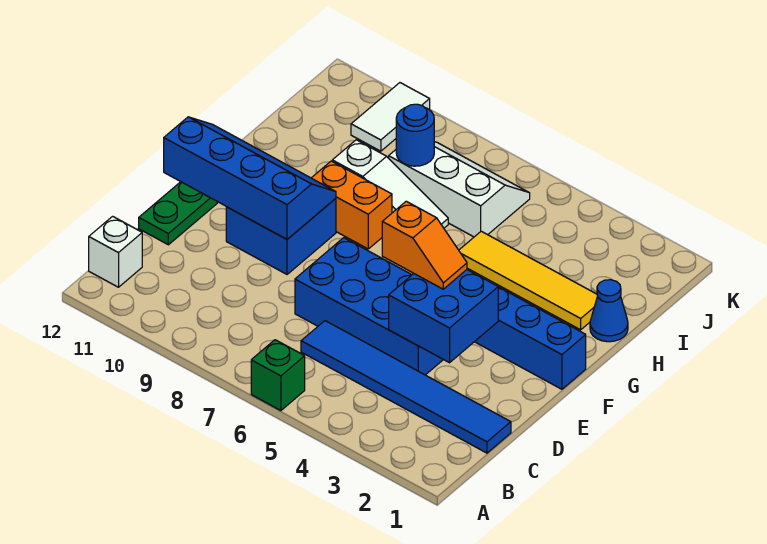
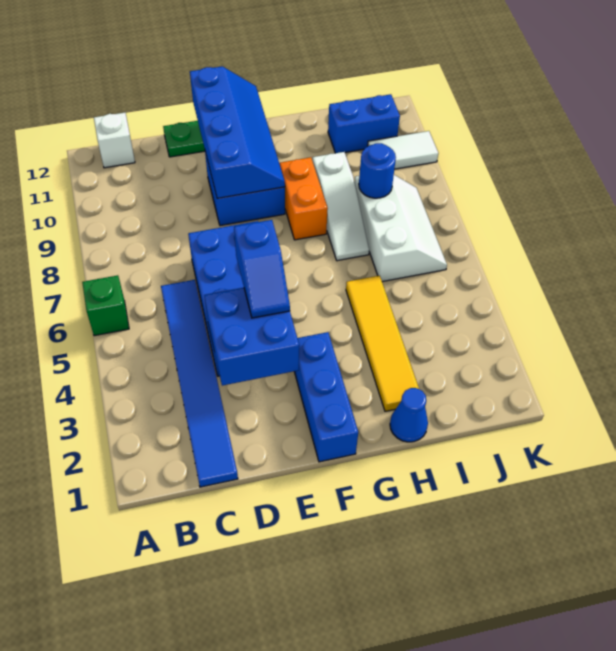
orange 1x2 slope [382,201,467,289] -> blue 1x2 slope [234,220,290,318]
none -> blue 1x2 brick [328,94,400,153]

